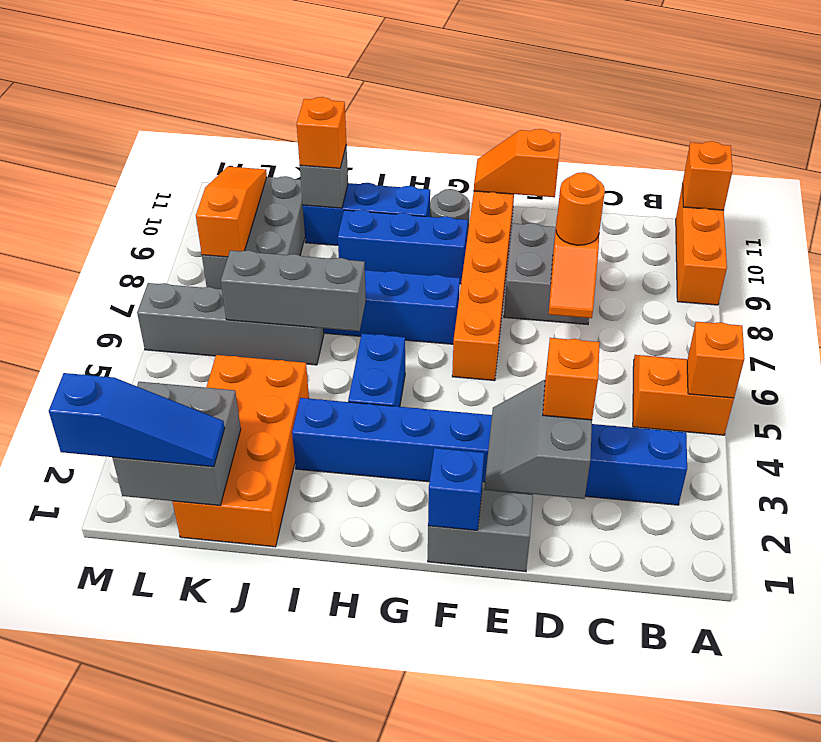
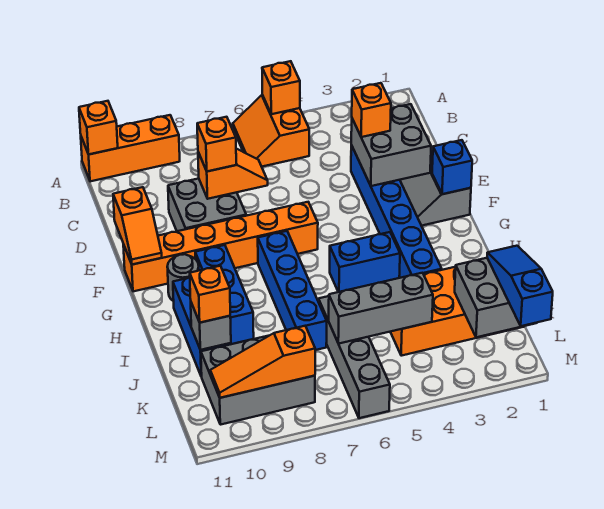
blue 1x8 brick [292,398,687,505] -> blue 1x6 brick [351,145,442,278]
grey 2x2 slope [485,380,592,499] -> grey 2x2 brick [351,104,431,186]
orange 1x1 round brick [556,172,605,245] -> orange 1x1 brick [197,117,236,171]
grey 1x3 brick [221,250,366,331] -> grey 1x3 brick turned to [329,273,433,344]

